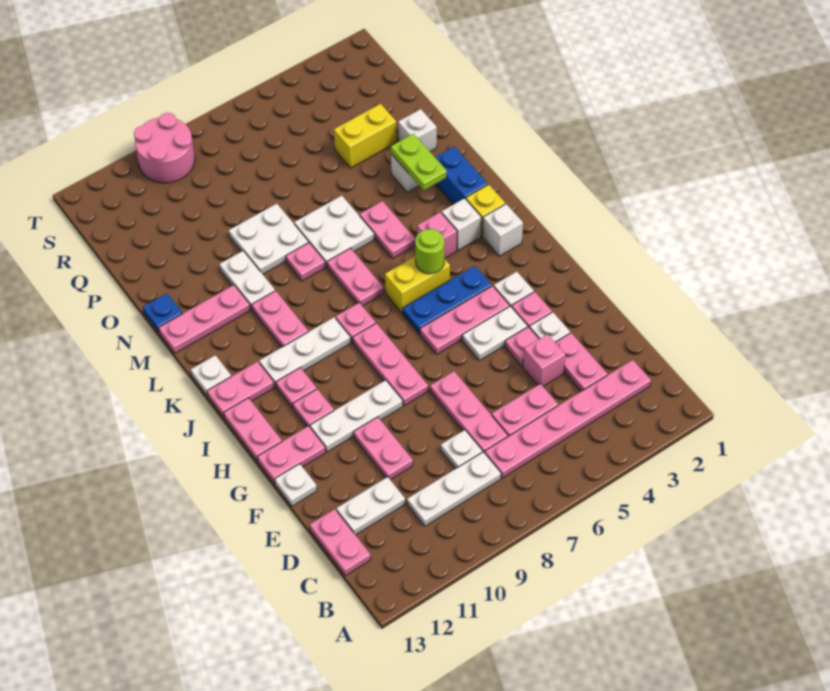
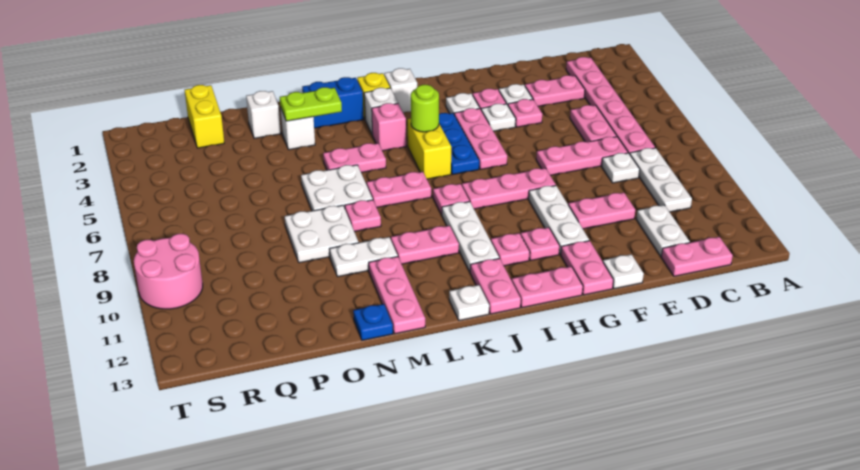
pink 1x1 brick [523,334,565,386] -> none
white 1x2 plate [462,306,528,361] -> white 1x1 plate [481,104,516,131]
yellow 1x2 brick [334,104,397,168] -> yellow 1x2 brick moved to [185,85,224,148]

